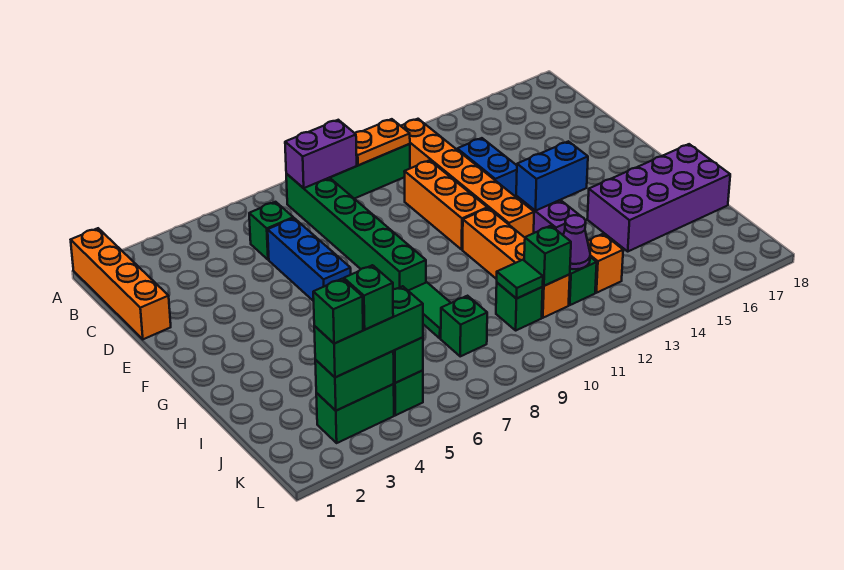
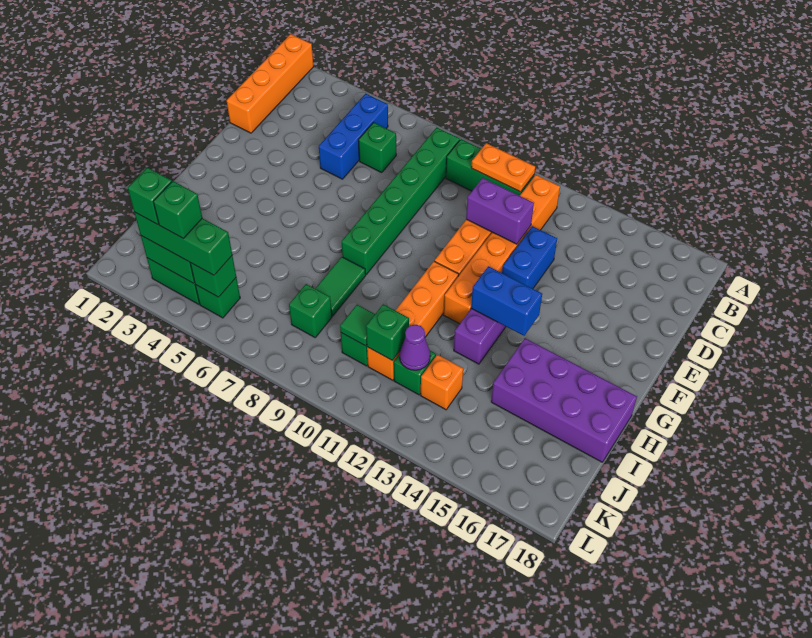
purple 1x2 brick [285,120,357,188] -> purple 1x2 brick moved to [466,178,534,244]
blue 1x3 brick [268,218,351,301] -> blue 1x3 brick moved to [319,94,388,179]

